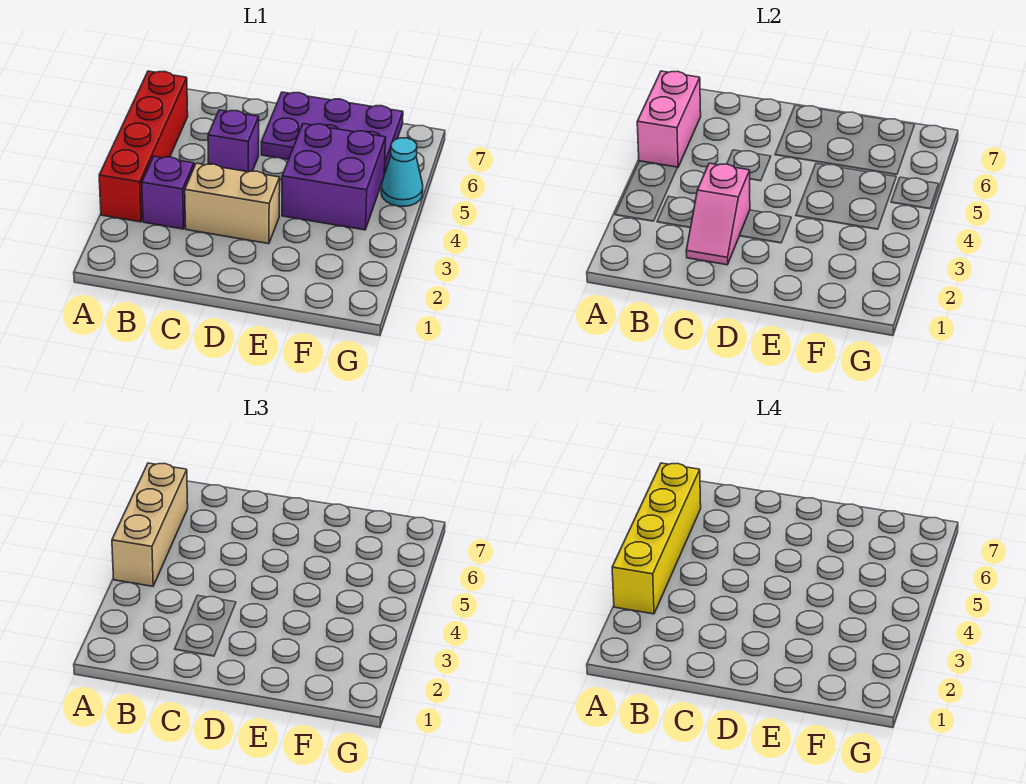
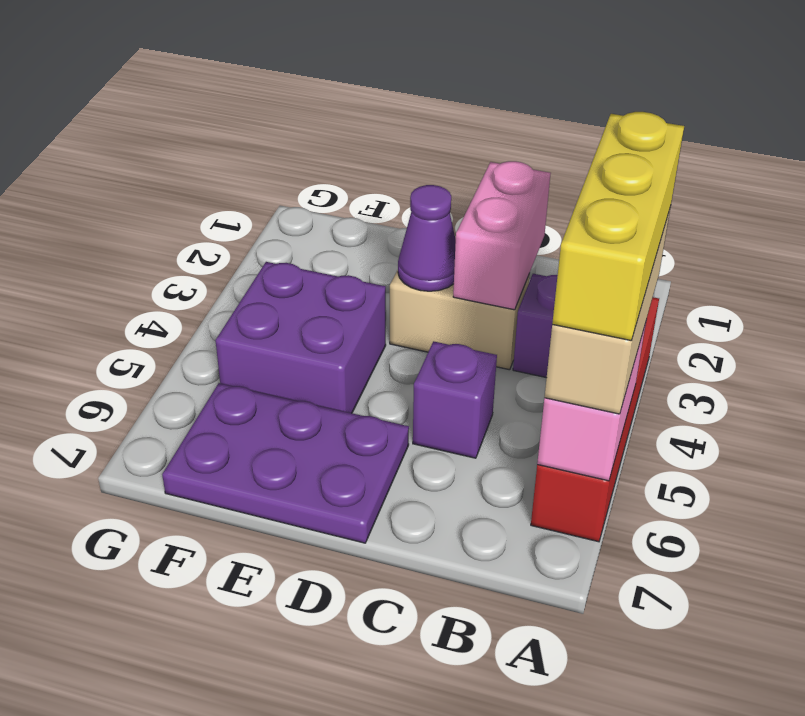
yellow 1x4 brick [612,463,701,614] -> yellow 1x3 brick [552,112,684,341]
pink 1x2 slope [686,163,750,265] -> pink 1x2 brick [453,161,551,310]
none -> purple 1x1 cone [398,185,456,291]
cyan 1x1 cone [381,138,423,206] -> none

